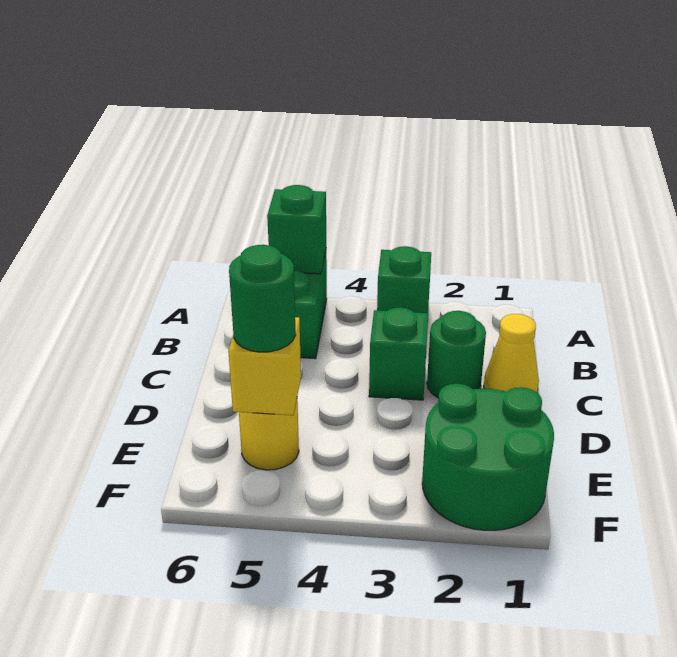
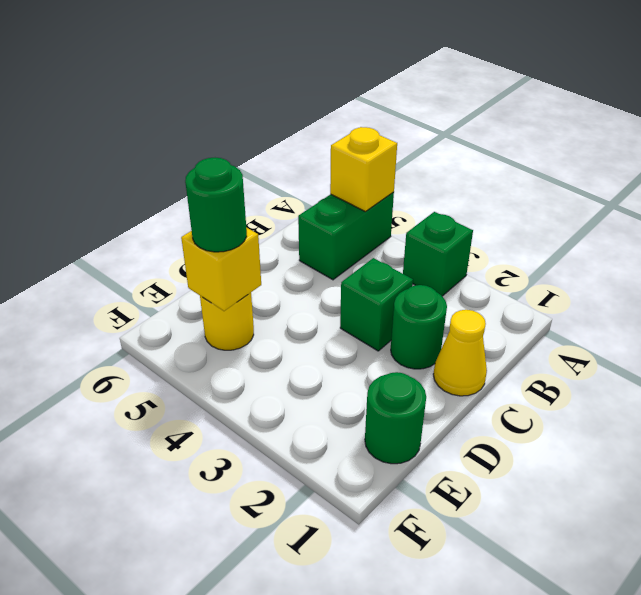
green 1x1 brick [267,185,326,274] -> yellow 1x1 brick [330,127,397,211]
green 2x2 round brick [422,384,554,530] -> green 1x1 round brick [365,372,426,464]

